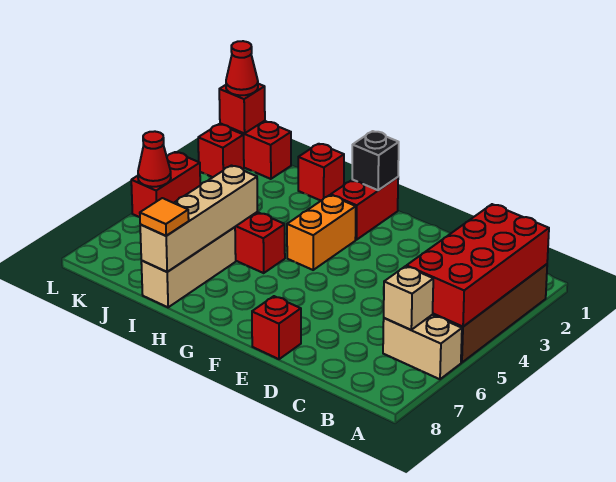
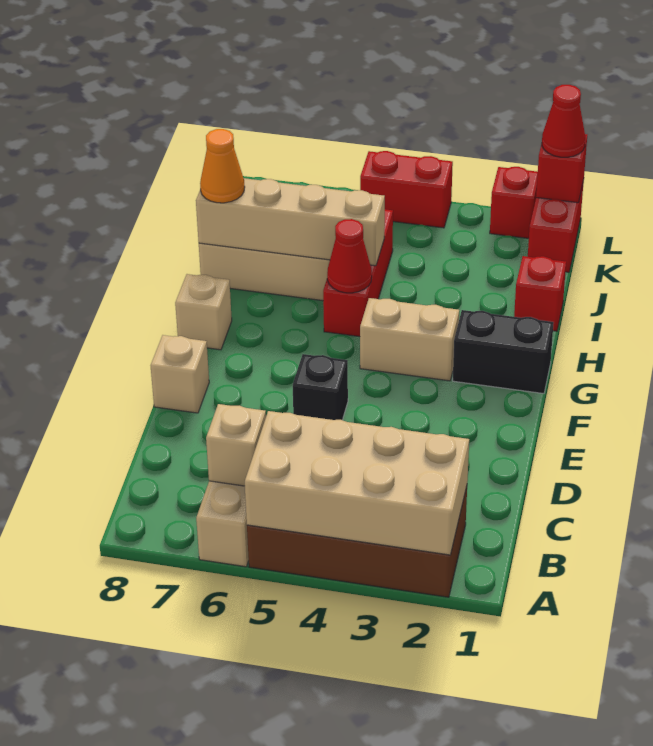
red 2x4 brick [406,204,549,327] -> tan 2x4 brick [245,411,469,555]
red 1x1 brick [252,296,301,359] -> tan 1x1 brick [151,335,209,413]
red 1x2 brick [331,177,398,240] -> black 1x2 brick [453,310,554,394]
black 1x1 brick [352,131,399,190] -> black 1x1 brick moved to [293,354,348,420]
orange 1x2 brick [287,195,356,270] -> tan 1x2 brick [360,298,459,381]
none -> tan 1x1 brick [175,274,232,350]
orange 1x1 tile [140,198,189,236] -> orange 1x1 cone [200,129,245,203]
red 1x1 cone [138,131,171,187] -> red 1x1 cone moved to [327,219,372,293]

